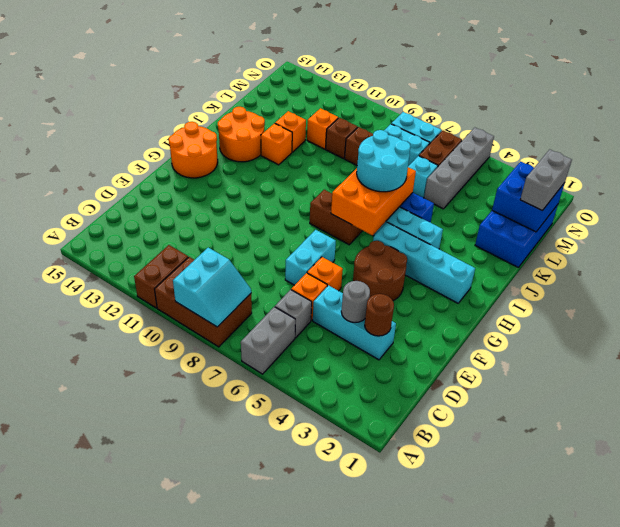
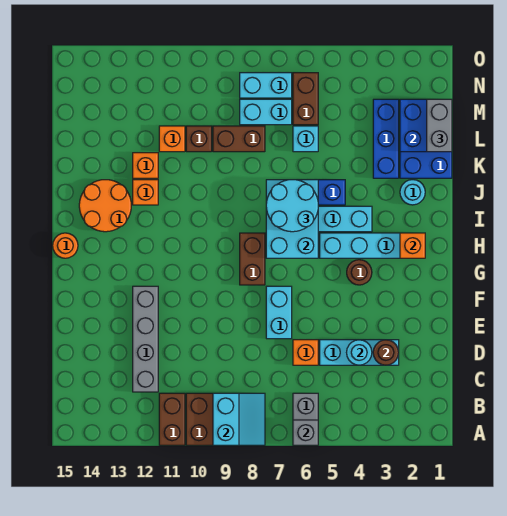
grey 1x1 brick [275,290,312,338] -> grey 1x1 brick moved to [293,420,318,445]
grey 1x1 round brick [341,281,370,323] -> cyan 1x1 round brick [347,340,372,365]
orange 1x1 brick [307,257,343,291] -> orange 1x1 brick moved to [400,233,425,258]
brown 2x2 round brick [353,241,407,301] -> brown 1x1 round brick [347,260,372,285]
orange 2x2 round brick [169,122,218,178] -> orange 1x1 round brick [53,233,78,258]
orange 2x3 brick [331,167,416,235] -> cyan 2x3 brick [266,180,318,258]
brown 1x2 brick [310,190,363,245] -> brown 1x2 brick turned to [240,233,265,285]
none -> cyan 1x1 round brick [400,180,425,205]
none -> blue 1x3 brick [373,99,399,178]
grey 1x4 brick [424,127,494,209] -> grey 1x4 brick moved to [133,286,158,392]

